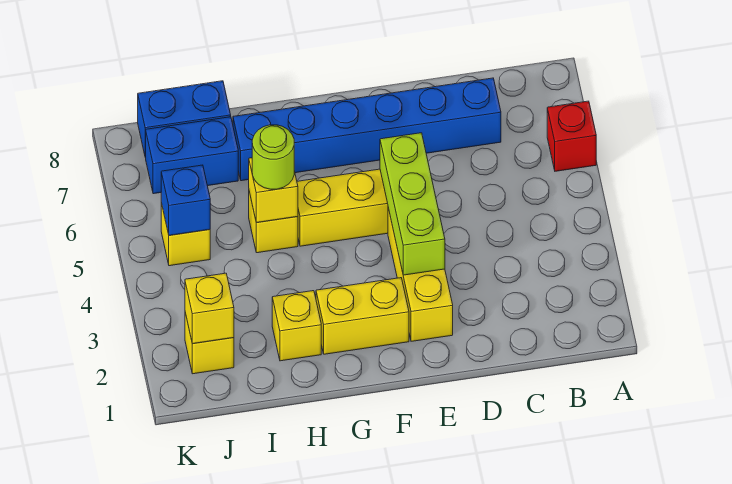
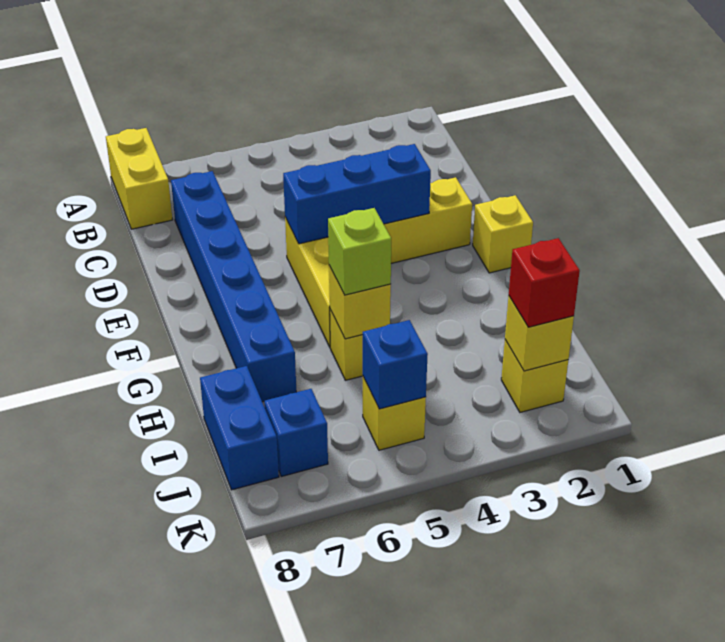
red 1x1 brick [547,101,596,171] -> red 1x1 brick moved to [509,238,580,327]
lime 1x3 brick [380,133,445,275] -> blue 1x3 brick [283,144,431,244]
yellow 1x2 brick [316,278,409,354] -> yellow 1x2 brick moved to [106,128,173,229]
yellow 1x1 brick [272,291,321,361] -> yellow 1x1 brick moved to [473,195,533,273]
lime 1x1 round brick [252,125,294,189] -> lime 1x1 brick [328,208,391,295]
blue 1x2 brick [145,117,238,194] -> blue 1x1 brick [264,389,328,477]

